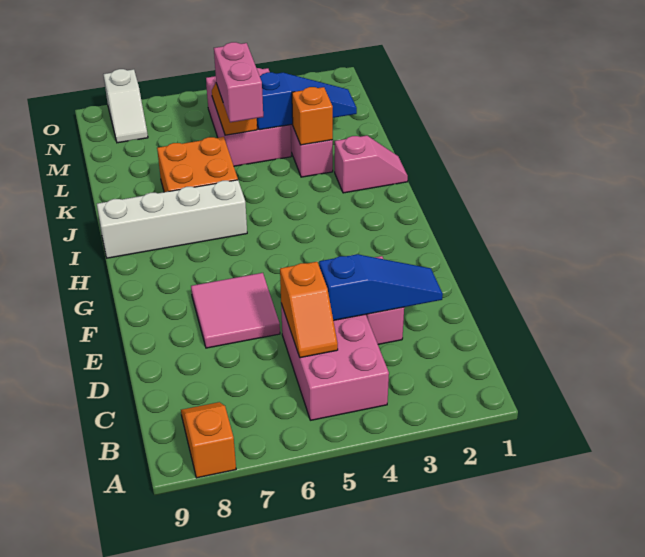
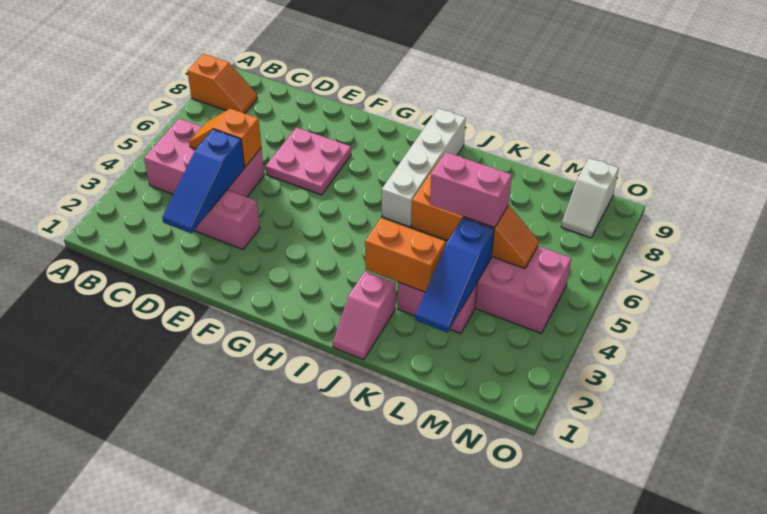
pink 2x2 tile [191,273,280,348] -> pink 2x2 plate [266,128,351,195]
orange 1x1 brick [292,87,333,145] -> orange 1x2 brick [365,218,446,292]
white 1x2 slope [103,69,148,143] -> white 1x2 slope turned to [561,158,619,238]

